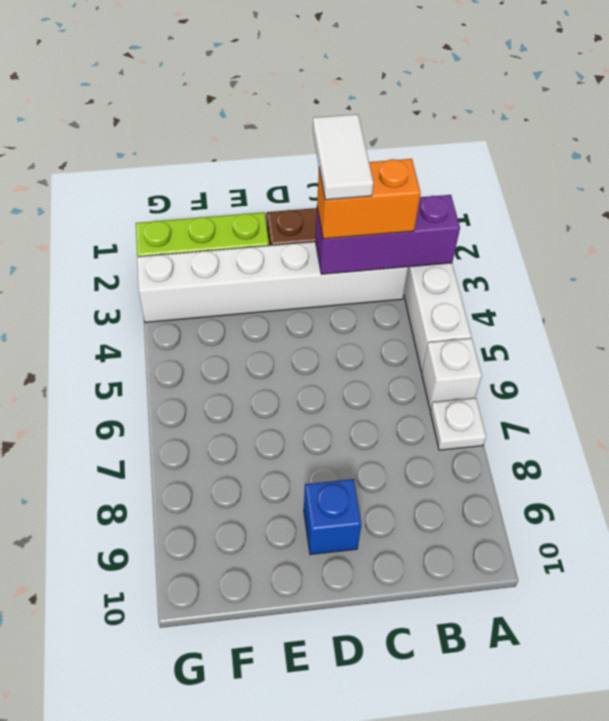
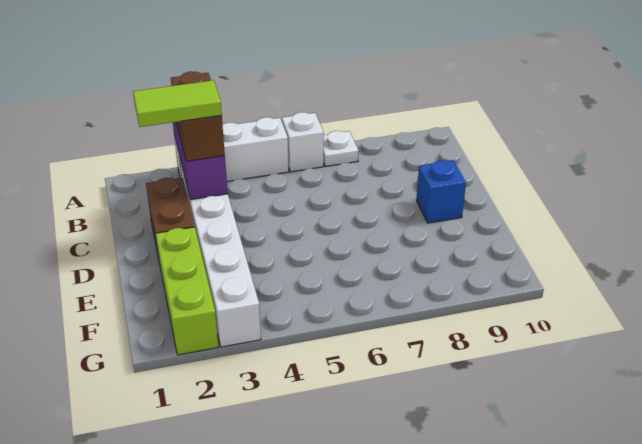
orange 1x2 brick [317,159,421,239] -> brown 1x2 brick [171,71,225,162]
white 1x2 tile [313,114,373,200] -> lime 1x2 tile [133,80,222,127]

